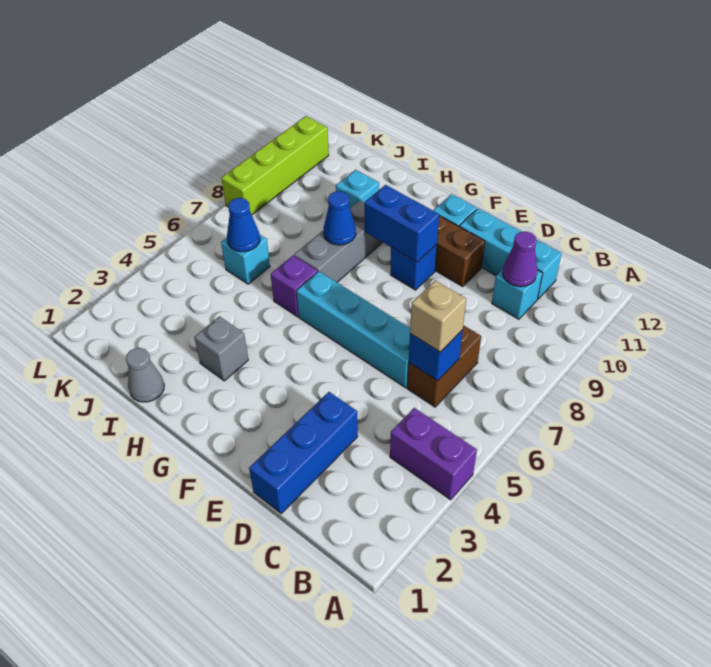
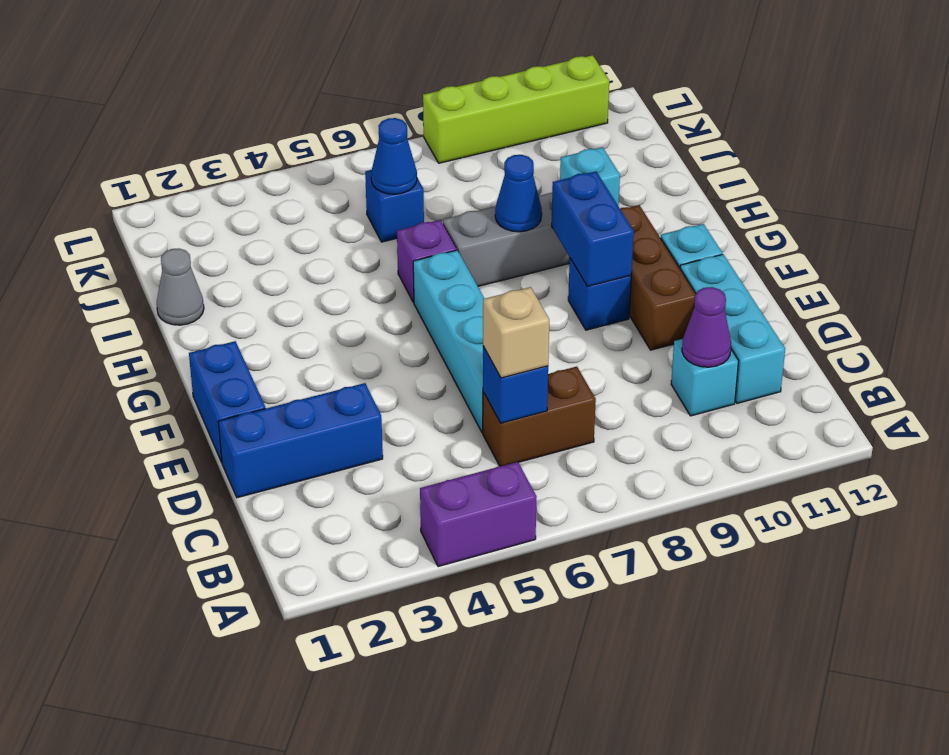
purple 1x2 brick [390,408,477,500] -> purple 1x2 brick turned to [420,462,537,567]
none -> blue 1x2 brick [189,341,266,462]
grey 1x1 brick [194,316,248,381] -> none
cyan 1x1 brick [221,235,270,284] -> blue 1x1 brick [365,170,424,242]

